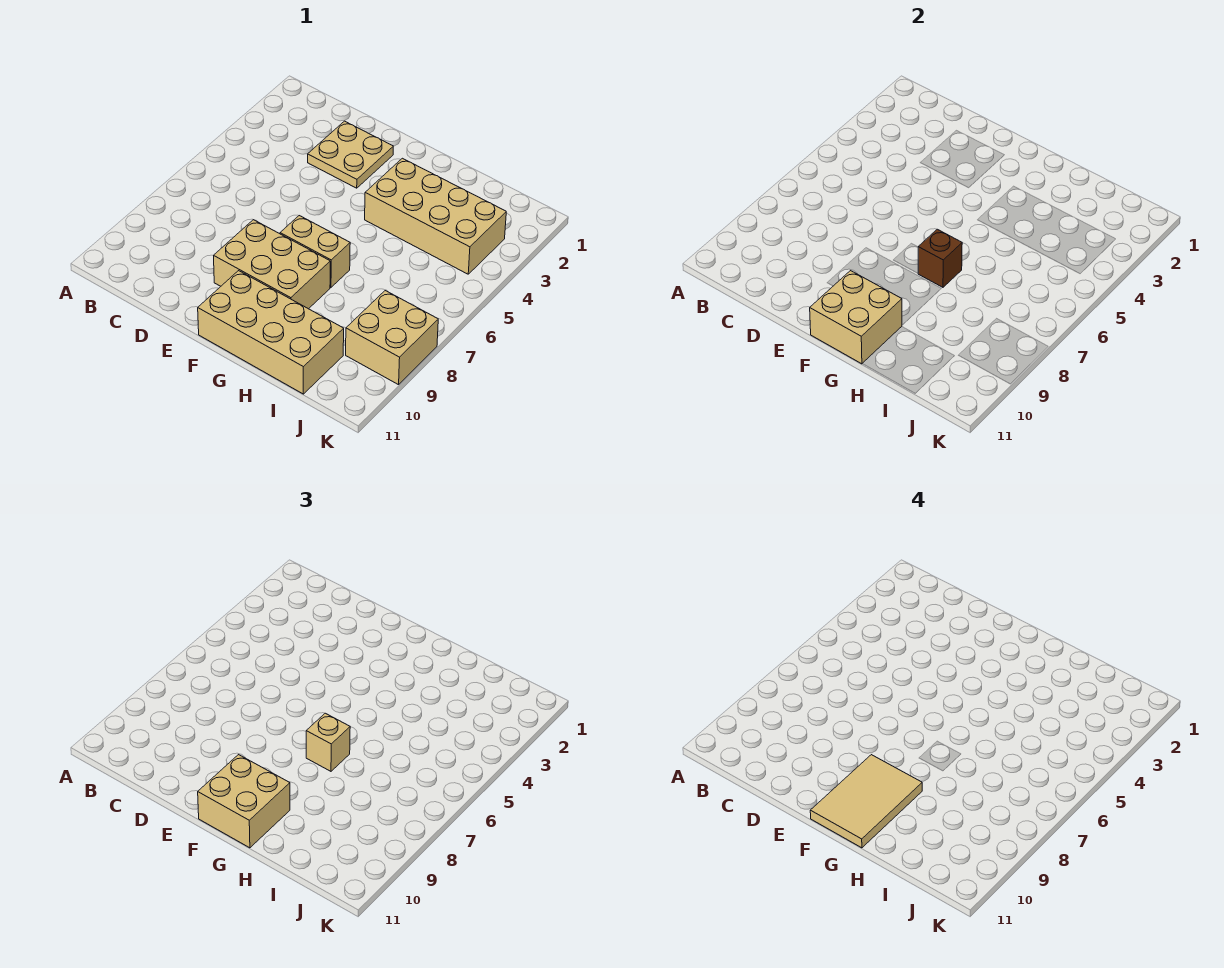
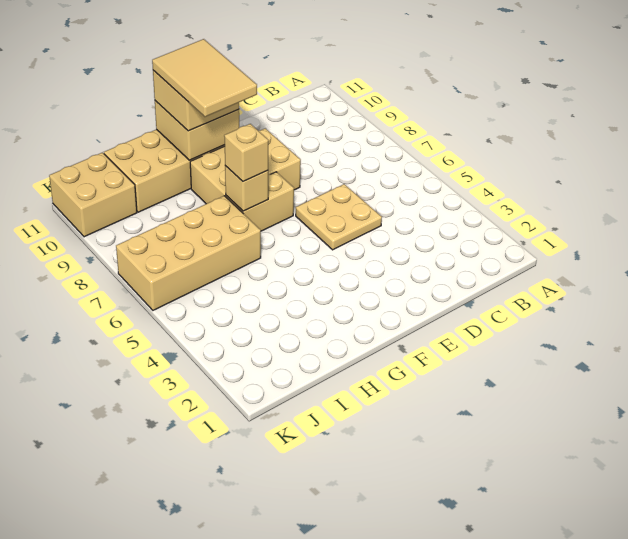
tan 2x2 plate [308,121,393,188] -> tan 2x2 plate moved to [296,184,382,250]
tan 2x4 brick [365,158,506,274] -> tan 2x4 brick moved to [116,196,261,310]
brown 1x1 brick [918,229,962,287] -> tan 1x1 brick [225,166,268,211]
tan 2x2 brick [346,291,438,385] -> tan 2x2 brick moved to [49,153,137,237]

